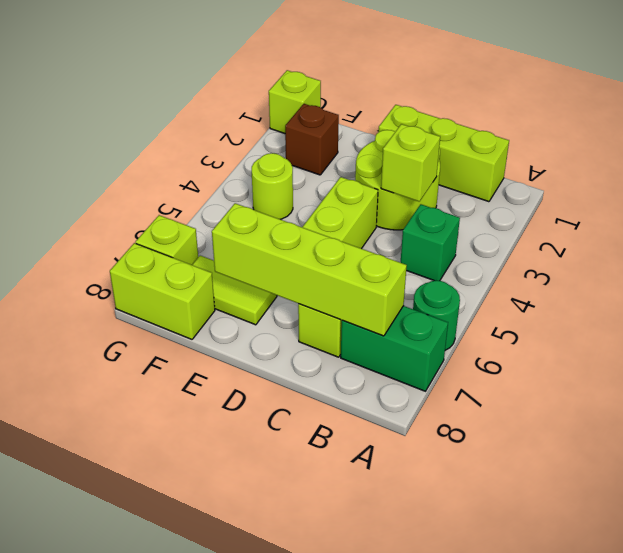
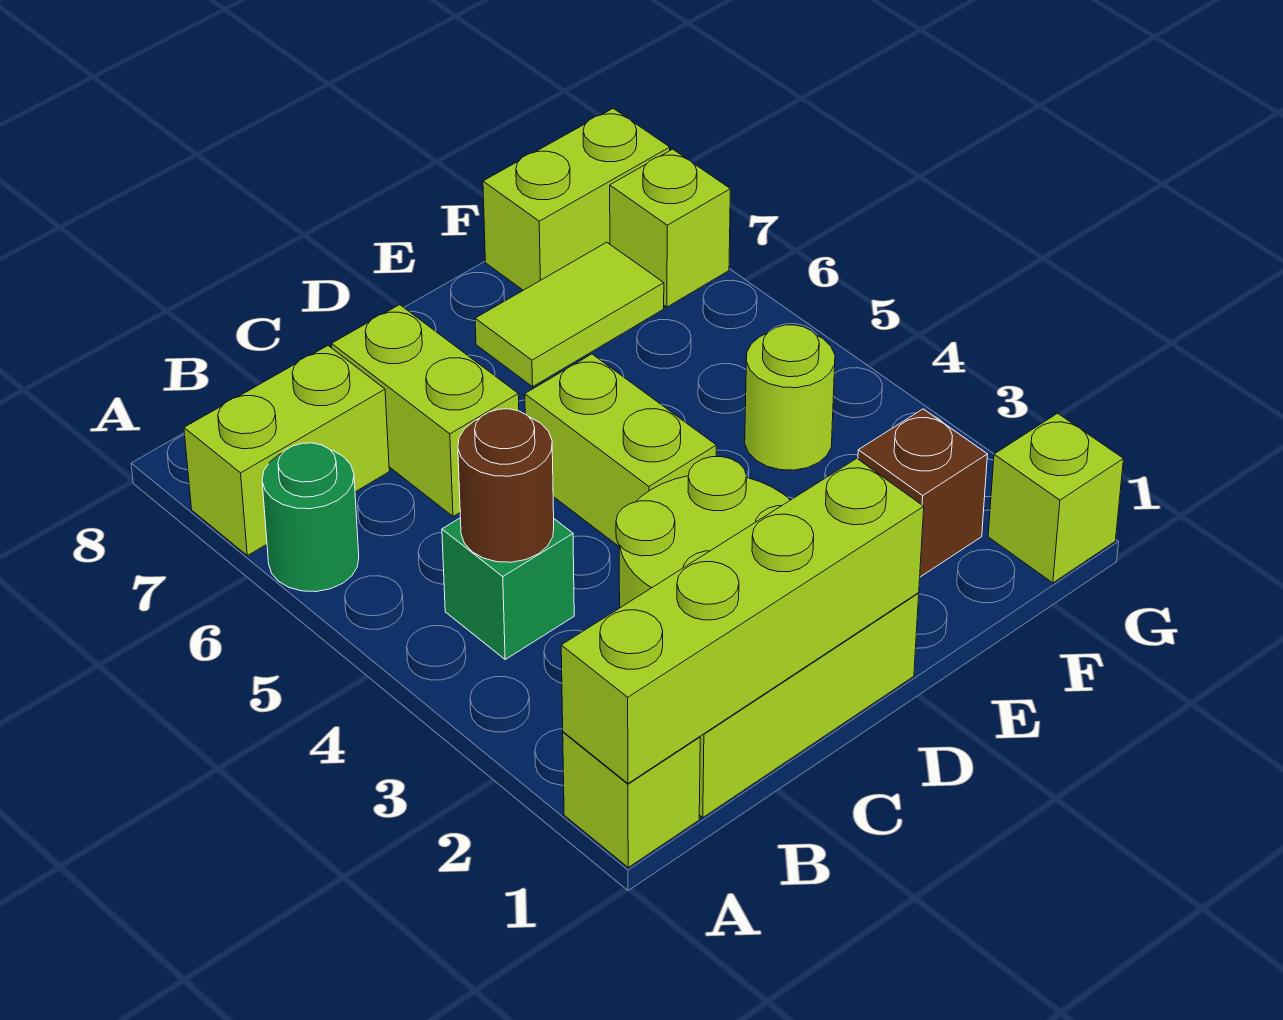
green 1x2 brick [341,306,448,391] -> lime 1x2 brick [184,346,389,556]
none -> brown 1x1 round brick [458,409,554,562]
lime 1x4 brick [212,203,407,336] -> lime 1x4 brick moved to [561,458,924,783]
lime 1x1 brick [381,124,440,202] -> lime 1x1 brick moved to [563,732,700,867]

